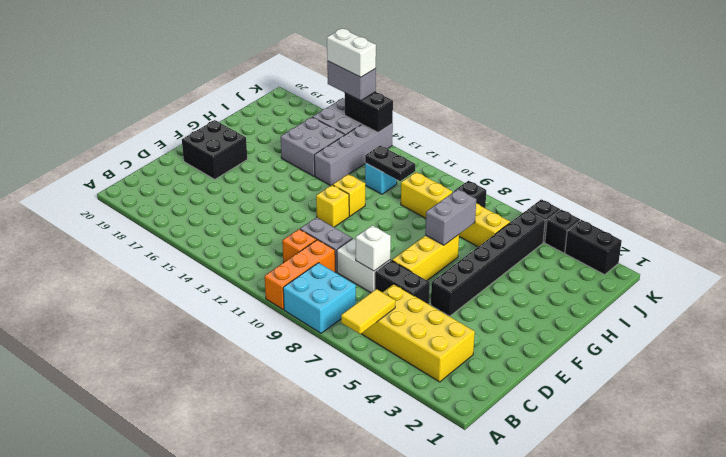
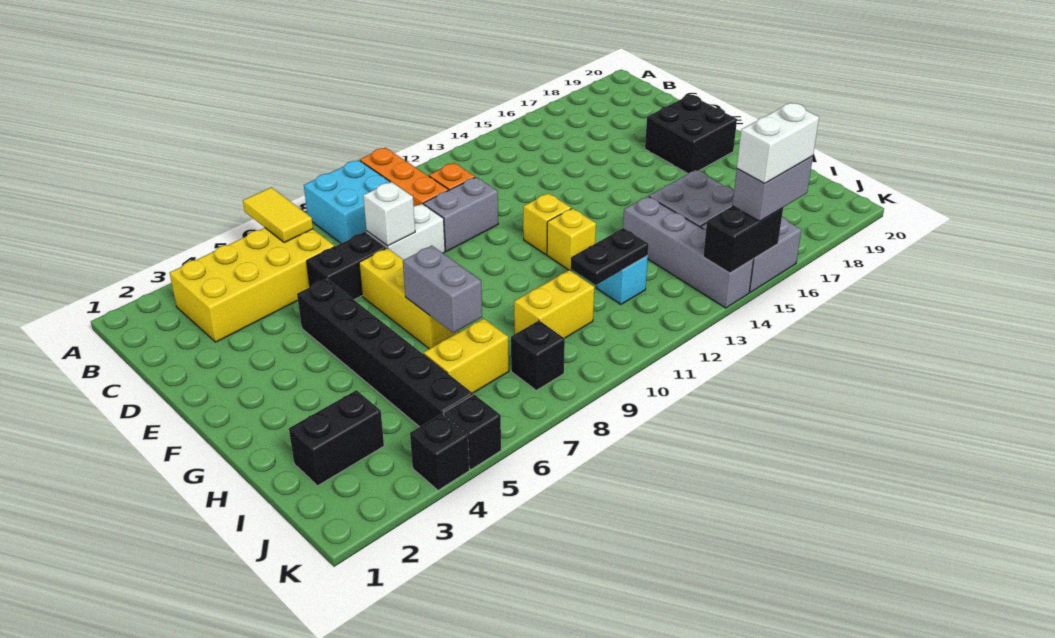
black 1x2 brick [565,220,622,275] -> black 1x2 brick moved to [289,390,384,486]

